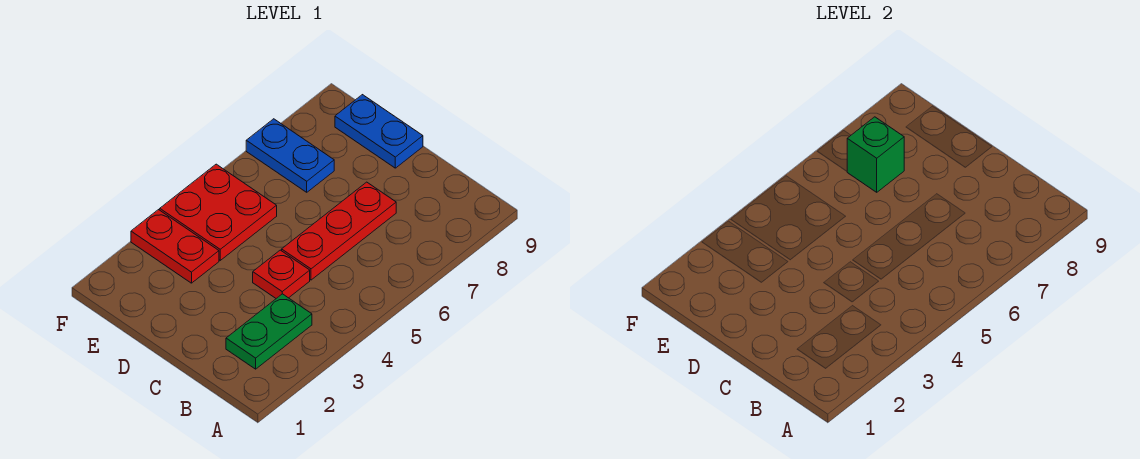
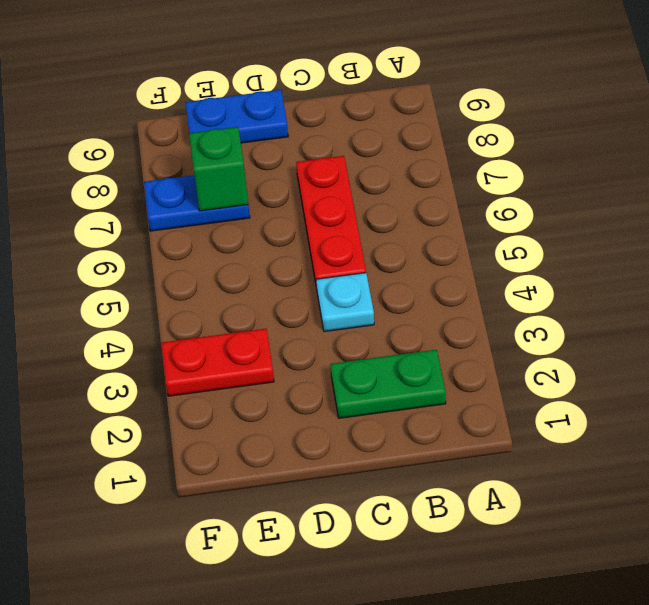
green 1x2 plate [226,294,312,369] -> green 1x2 plate turned to [330,350,446,418]
red 1x1 plate [253,250,310,298] -> cyan 1x1 plate [316,273,374,332]
red 2x2 plate [160,164,277,260] -> none

